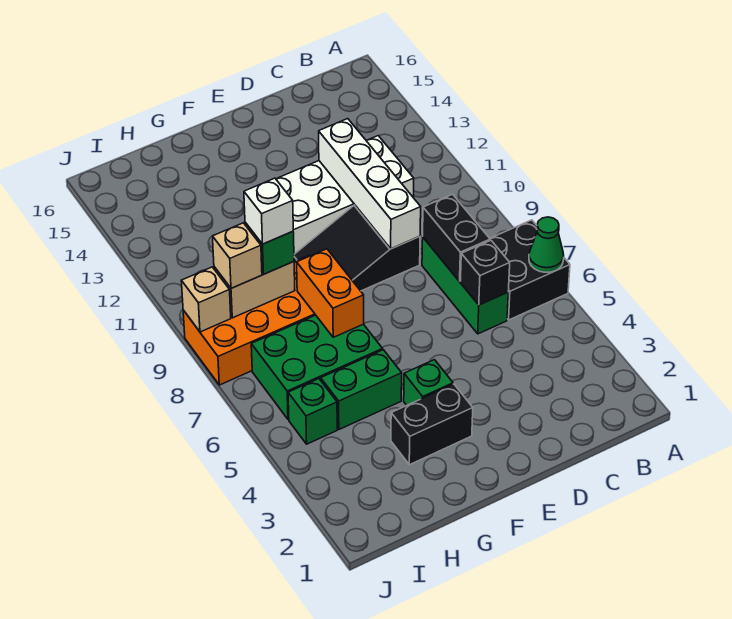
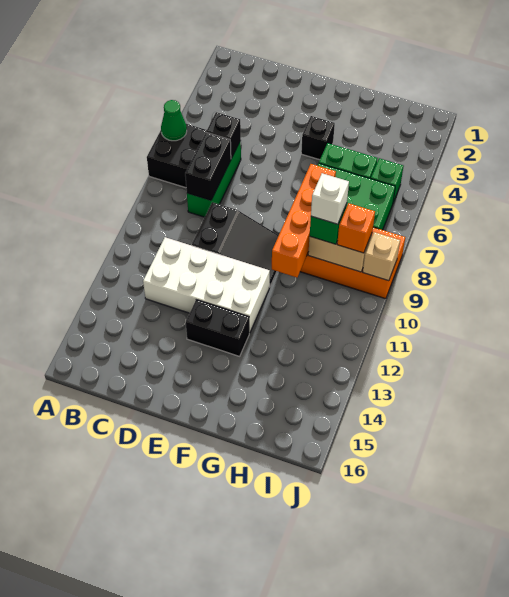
white 1x4 brick [319,119,421,249] -> none
black 1x2 brick [391,384,473,465] -> black 1x2 brick moved to [186,300,249,356]
green 1x1 brick [404,360,453,405] -> black 1x1 brick [301,116,335,160]
orange 1x2 brick [297,249,364,337] -> orange 1x4 brick [272,164,336,277]
tan 1x1 brick [212,223,262,288] -> orange 1x1 brick [337,203,375,253]

